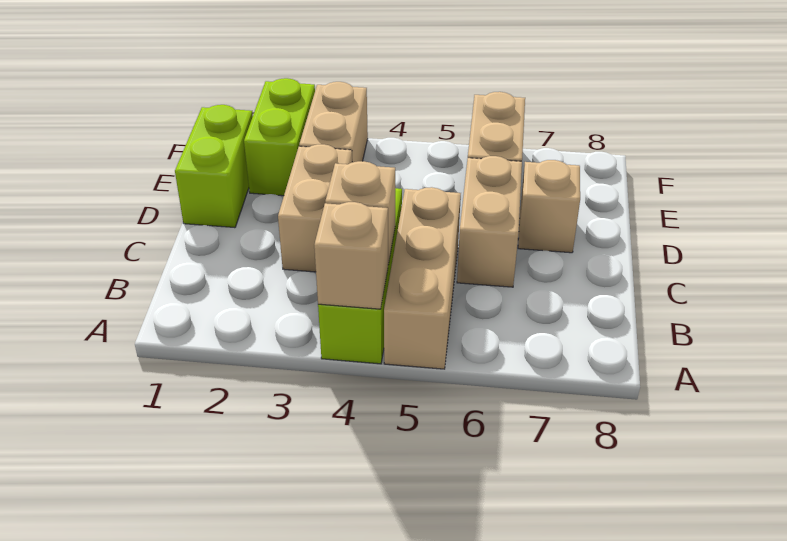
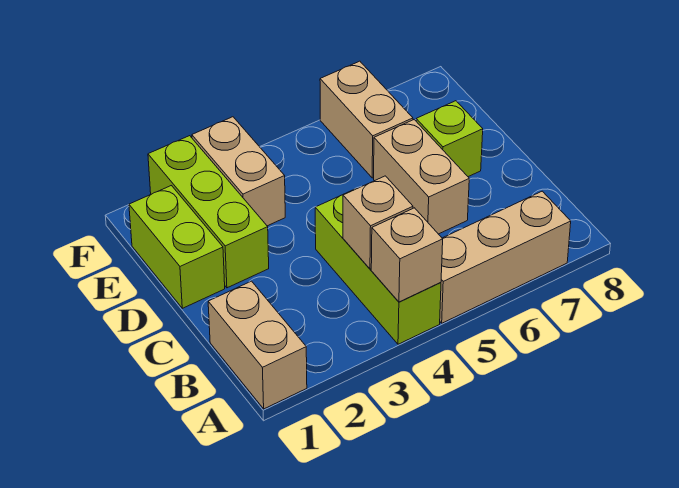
tan 1x3 brick [384,187,461,369] -> tan 1x3 brick turned to [440,191,571,323]
tan 1x2 brick [278,144,352,272] -> tan 1x2 brick moved to [208,281,307,409]
tan 1x1 brick [518,160,580,253] -> lime 1x1 brick [416,101,483,177]
lime 1x2 brick [244,78,315,196] -> lime 1x3 brick [148,136,269,288]

